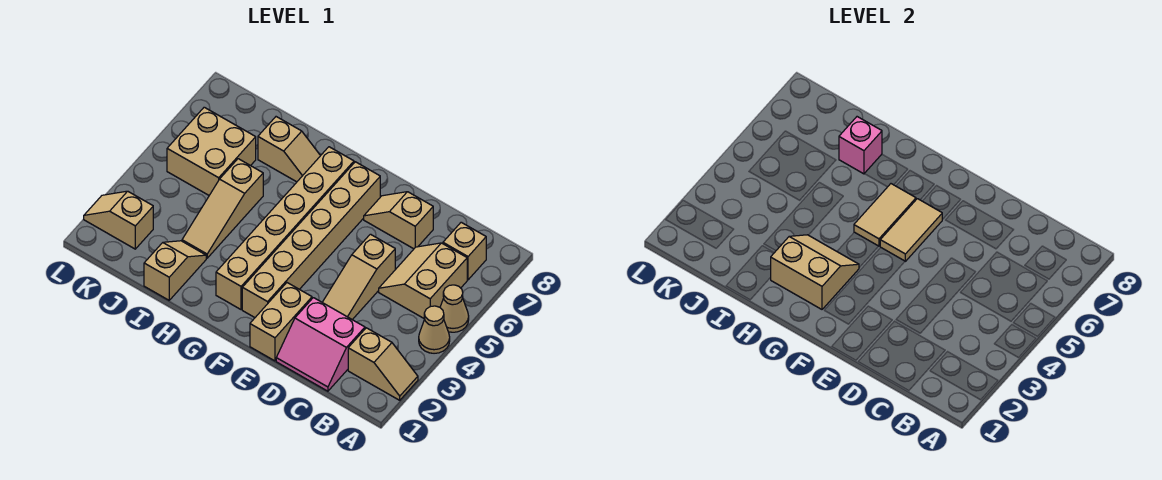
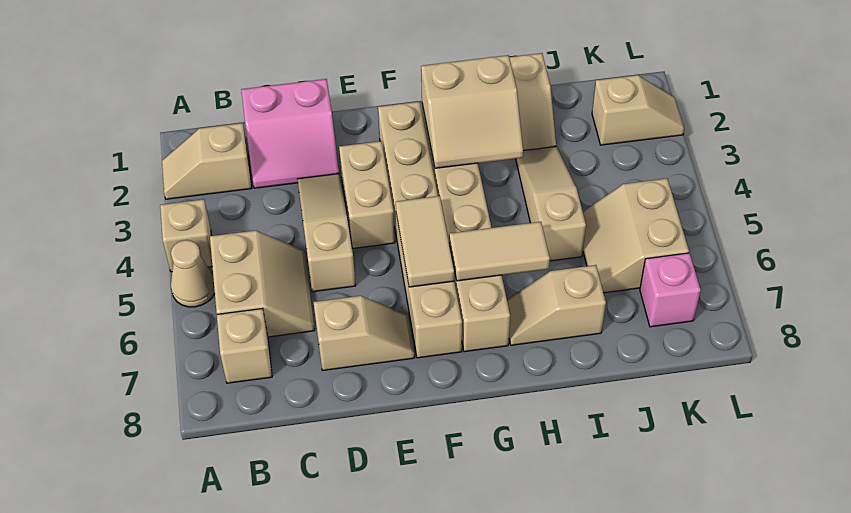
tan 1x1 cone [419,306,450,353] -> tan 1x1 brick [160,199,212,272]
pink 2x2 slope [276,298,365,391] -> pink 2x2 slope turned to [241,79,339,188]
tan 1x2 brick [250,283,312,361] -> tan 1x2 brick moved to [339,141,395,248]
tan 1x2 tile [854,184,916,246] -> tan 1x2 tile turned to [449,222,550,281]
pink 1x1 brick [839,117,882,174] -> pink 1x1 brick moved to [640,253,701,327]
tan 2x2 brick [167,107,256,195] -> tan 2x2 slope [583,178,689,293]

